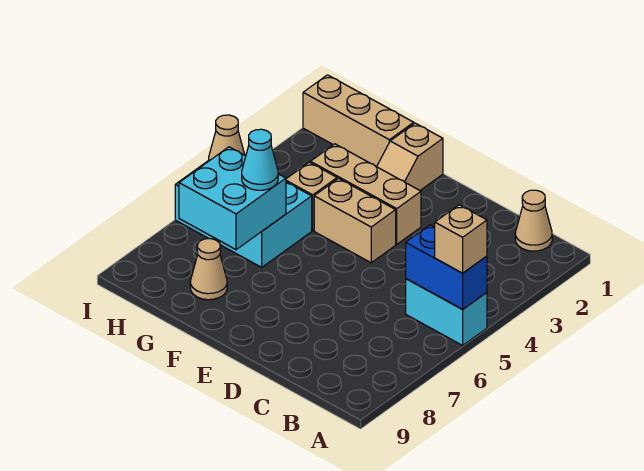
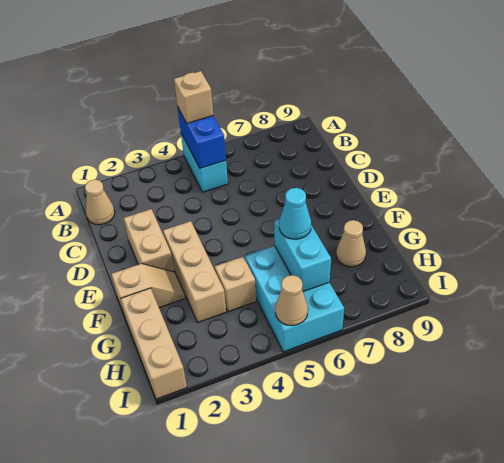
tan 1x2 brick [314,178,396,263] -> tan 1x2 brick moved to [124,209,174,272]
cyan 2x2 brick [179,147,286,250] -> cyan 1x2 brick [274,219,331,292]

